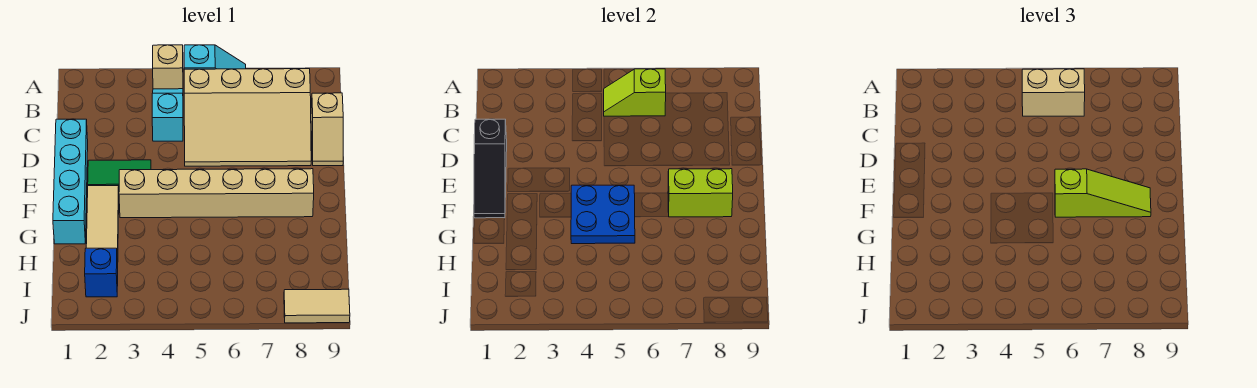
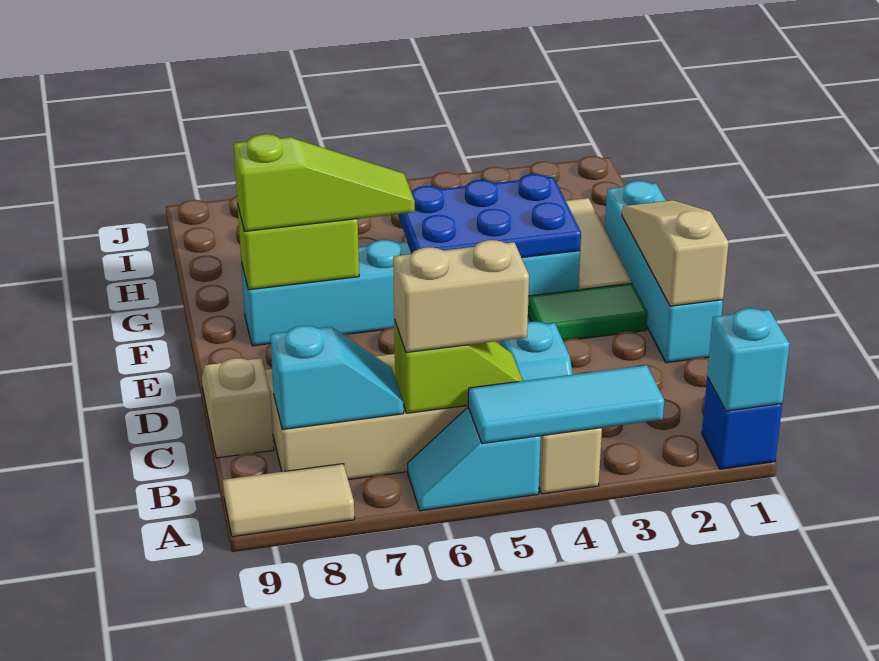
none -> cyan 1x1 brick [707,308,790,411]
none -> cyan 1x3 tile [468,365,664,444]
none -> cyan 1x2 slope [270,326,404,429]
black 1x3 slope [474,119,507,218] -> tan 1x3 slope [622,200,729,306]
tan 1x6 brick [119,169,314,218] -> cyan 1x6 brick [241,240,580,346]
blue 2x2 plate [571,185,635,244] -> blue 2x3 plate [398,174,581,258]
lime 1x3 slope [1055,169,1151,217] -> lime 1x3 slope turned to [233,134,415,231]
blue 1x1 brick [85,248,118,297] -> blue 1x1 brick moved to [702,377,782,469]
tan 1x2 tile [284,289,350,323] -> tan 1x2 tile moved to [223,464,355,537]

